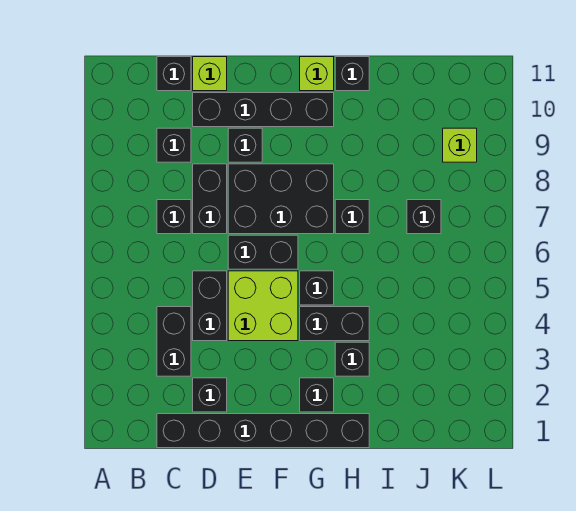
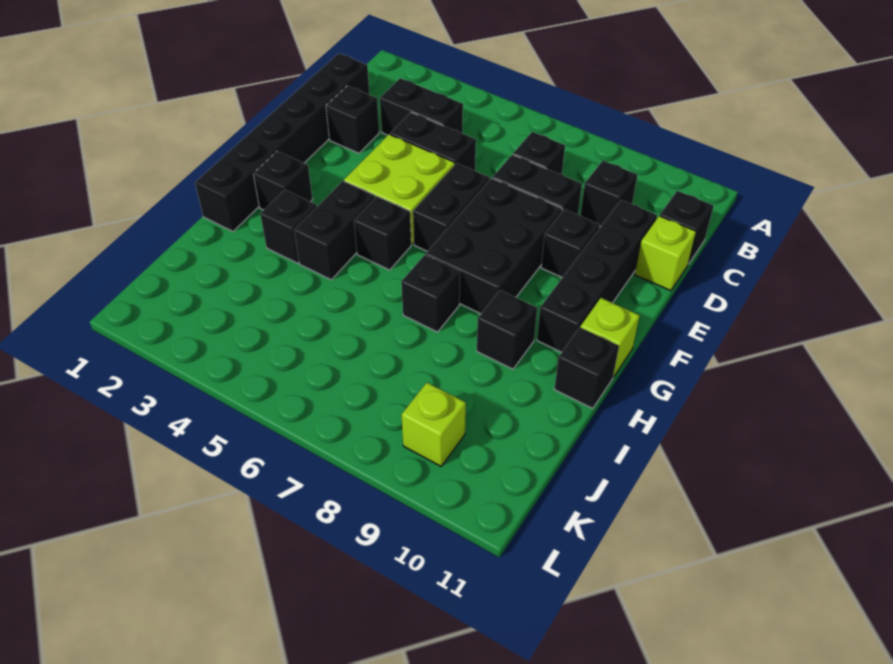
black 1x1 brick [407,200,441,234] -> black 1x1 brick moved to [477,290,537,369]

